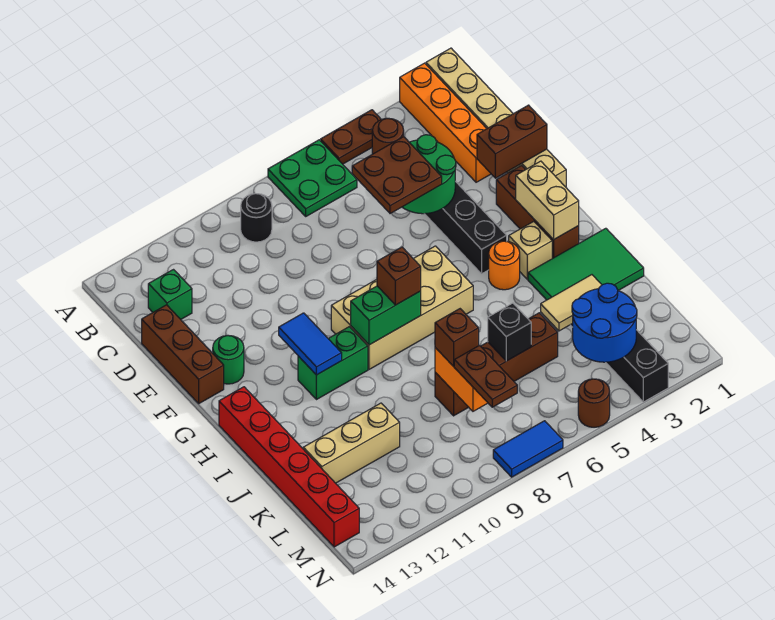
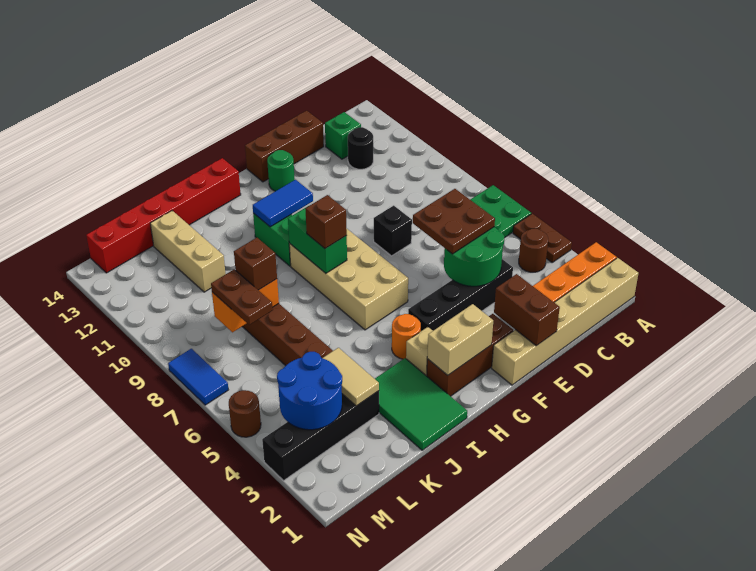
black 1x1 round brick [241,194,272,242] -> black 1x1 round brick moved to [348,127,373,169]
black 1x1 brick [488,303,531,361] -> black 1x1 brick moved to [374,205,412,256]
brown 1x2 plate [454,345,517,407] -> brown 1x2 plate turned to [211,269,273,325]

